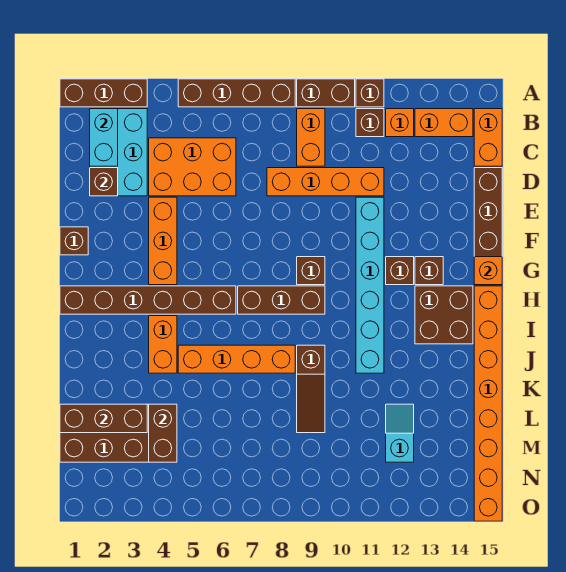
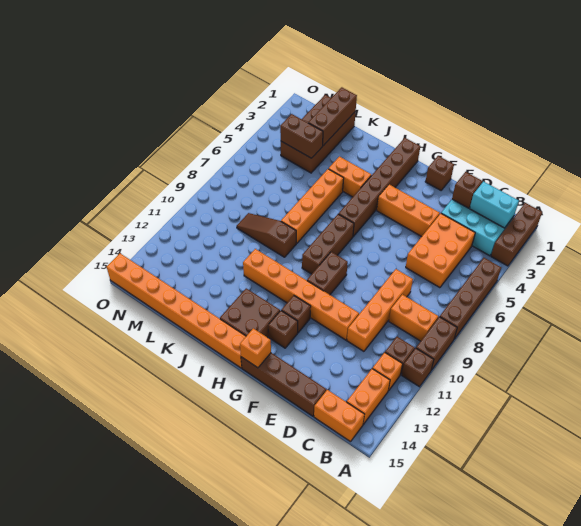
cyan 1x6 brick [356,197,384,373] -> orange 1x6 brick [243,249,359,340]
brown 1x1 brick [297,257,325,285] -> brown 1x2 brick [307,252,348,295]
cyan 1x2 slope [386,404,414,462] -> none

